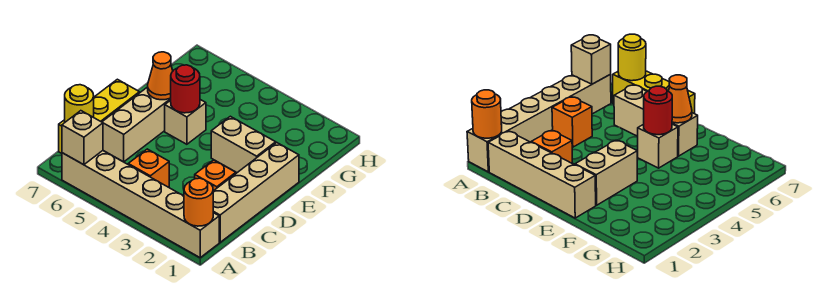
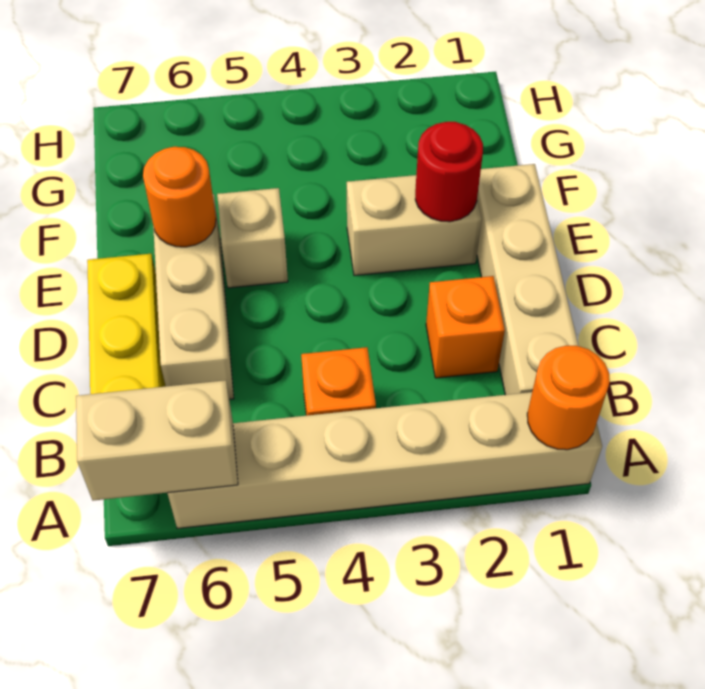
tan 1x1 brick [62,111,103,165] -> tan 1x2 brick [76,380,238,501]
yellow 1x1 round brick [65,85,94,122] -> none
red 1x1 round brick [171,65,200,113] -> red 1x1 round brick moved to [415,122,483,222]
orange 1x1 cone [148,52,173,100] -> orange 1x1 round brick [143,147,216,247]

